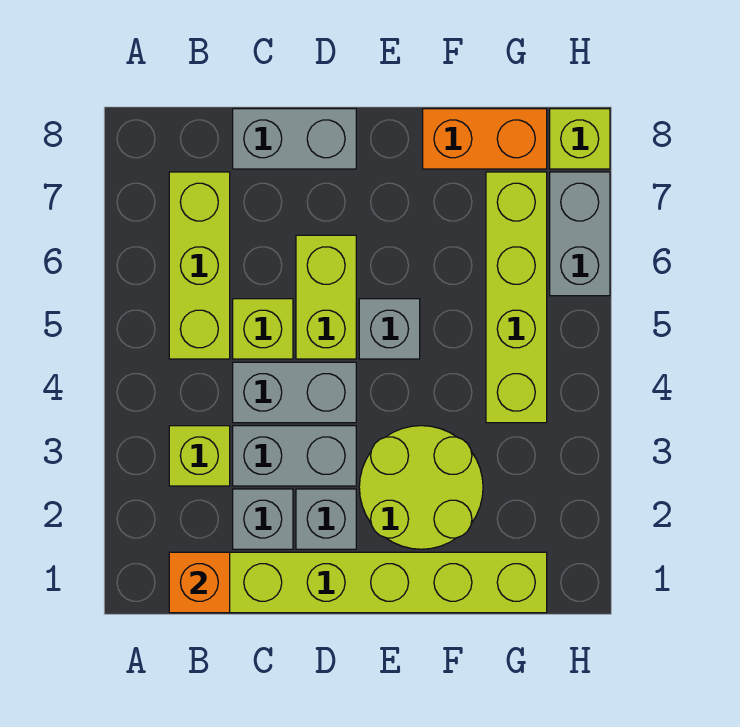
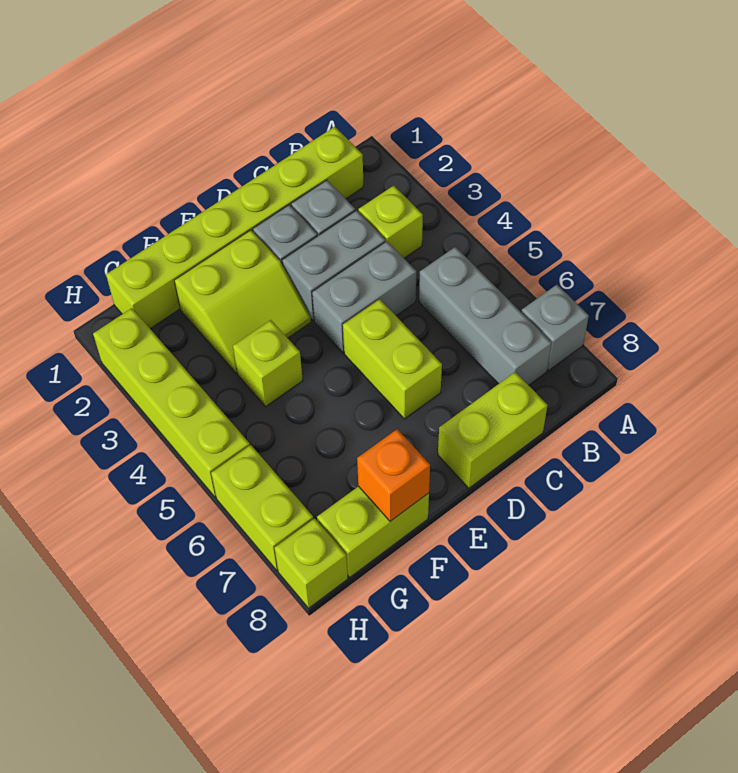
orange 1x1 brick [169,552,230,613] -> orange 1x1 brick moved to [357,429,430,521]
lime 1x3 brick [169,172,230,359] -> grey 1x3 brick [419,247,551,385]
lime 1x1 brick [233,299,293,359] -> lime 1x1 brick moved to [233,320,303,406]
grey 1x2 brick [233,109,356,169] -> lime 1x2 brick [438,372,547,488]
lime 2x2 round brick [359,426,483,549] -> lime 2x2 slope [174,230,311,373]
grey 1x1 brick [359,299,420,359] -> grey 1x1 brick moved to [521,285,589,370]
orange 1x2 brick [423,109,547,169] -> lime 1x2 brick [317,486,429,577]
lime 1x4 brick [486,172,547,423] -> lime 1x4 brick moved to [93,308,250,497]
grey 1x2 brick [550,172,610,296] -> lime 1x2 brick [211,445,313,570]

